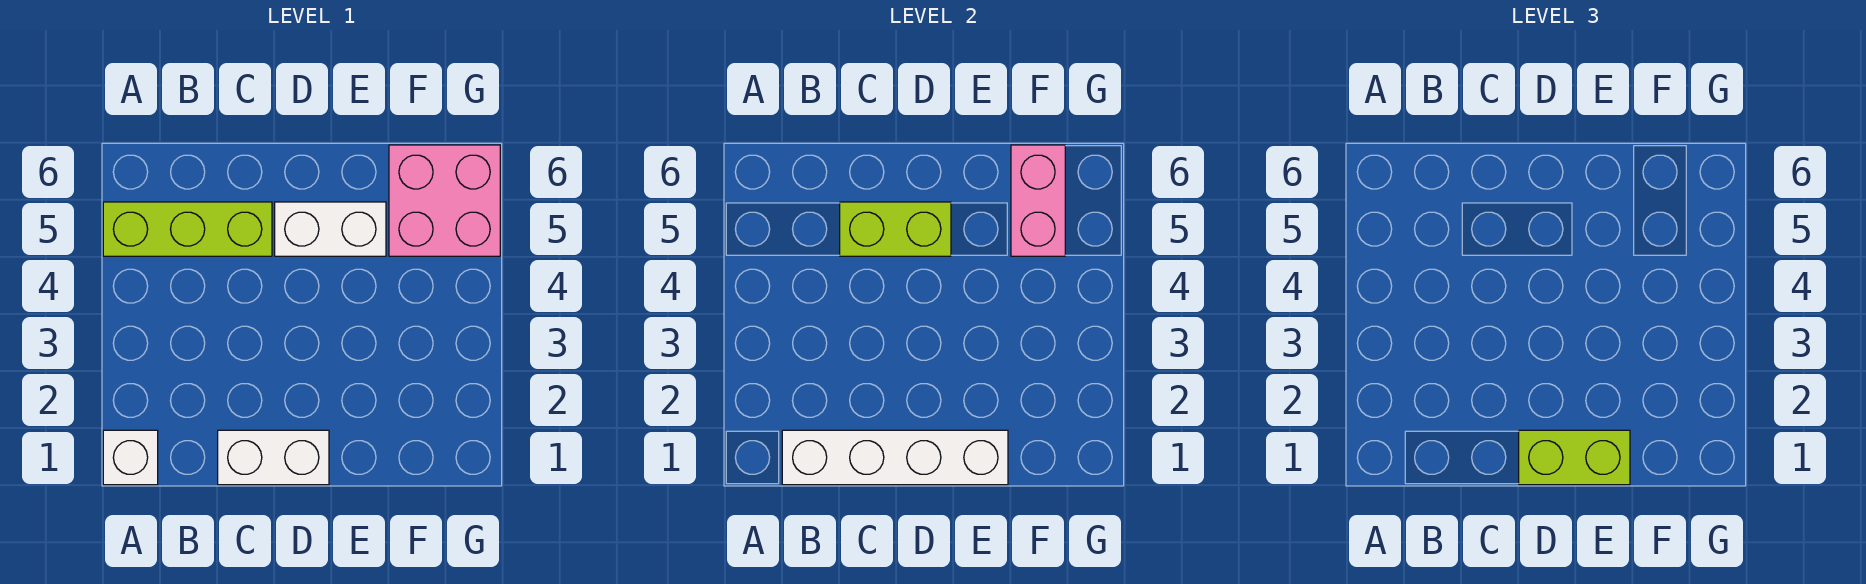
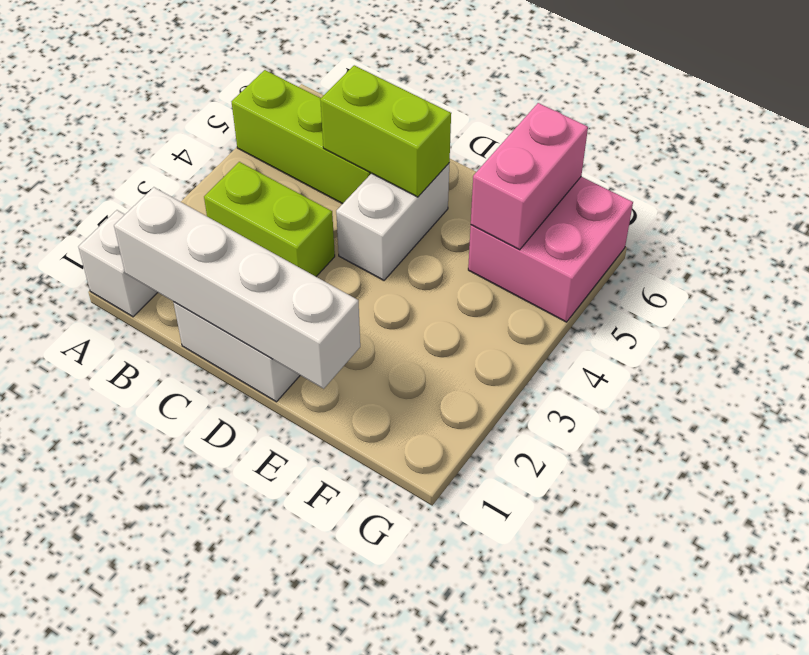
lime 1x2 brick [1519,430,1630,485] -> lime 1x2 brick moved to [204,162,335,276]
white 1x2 brick [275,202,386,256] -> white 1x2 brick turned to [336,164,449,280]

